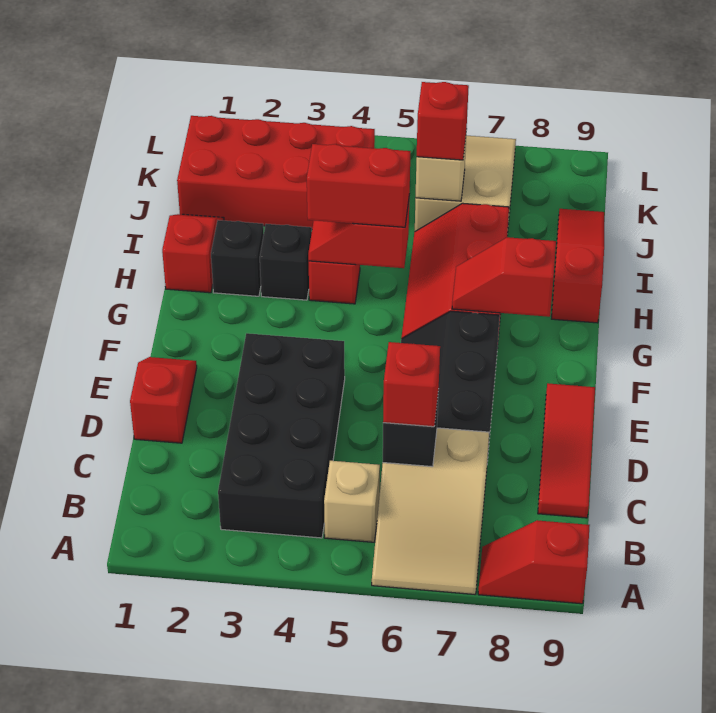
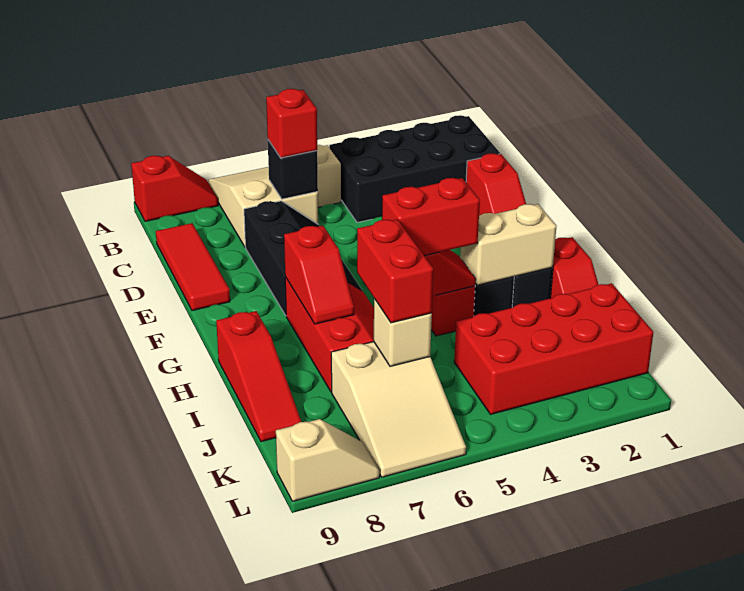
black 2x4 brick [218,333,345,538] -> black 2x4 brick turned to [329,115,500,222]
red 1x2 slope [452,237,556,317] -> red 1x2 slope turned to [284,226,354,324]
none -> tan 1x2 brick [460,204,556,285]
red 1x1 brick [417,82,469,160] -> red 1x2 brick [357,219,433,323]
none -> tan 1x2 slope [276,419,380,501]

